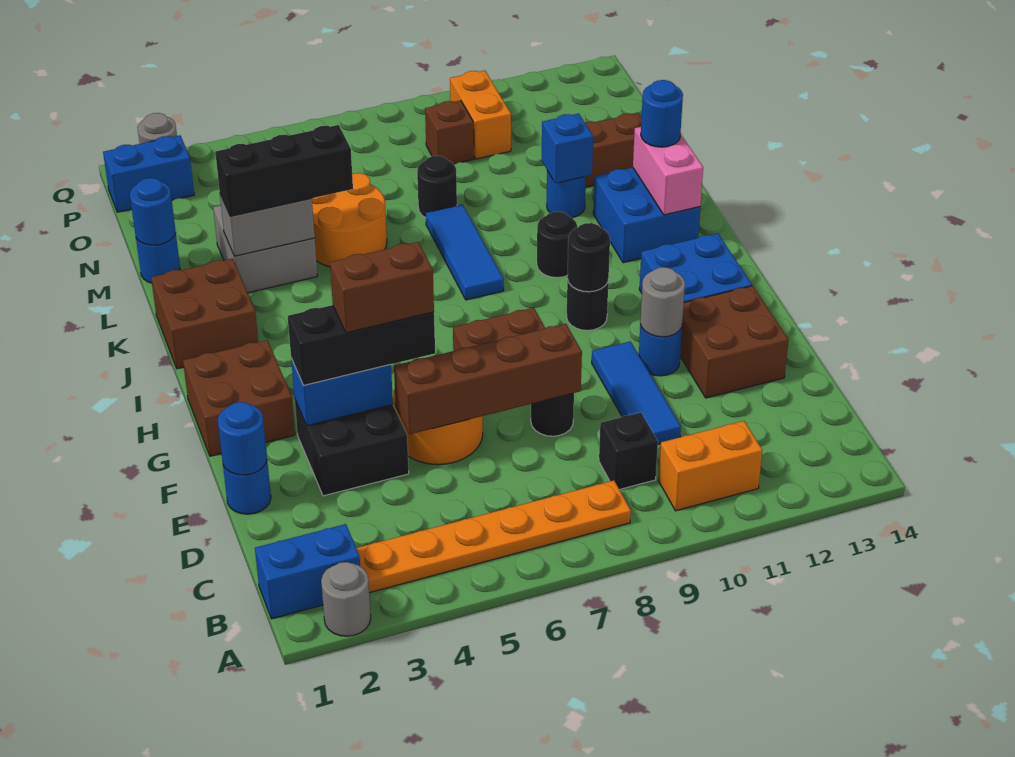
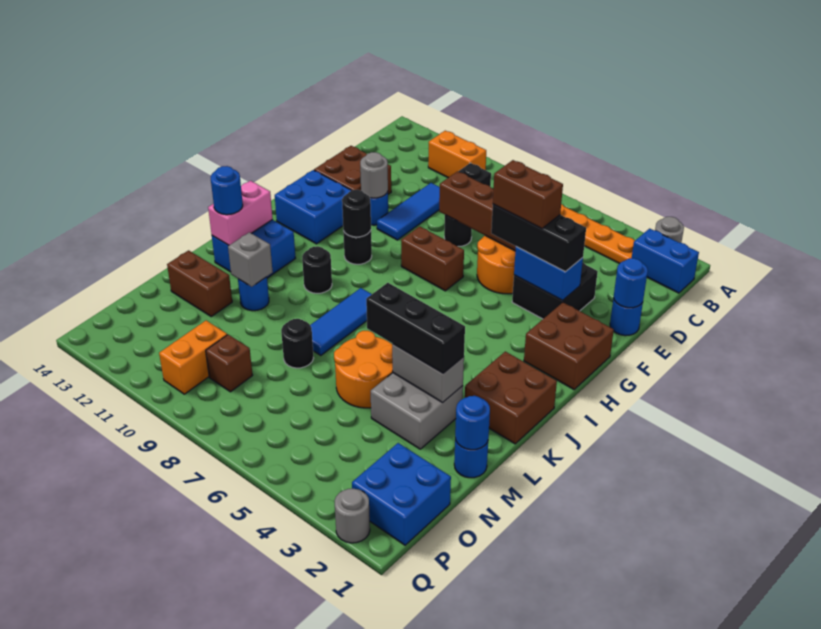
blue 1x1 brick [542,113,593,183] -> grey 1x1 brick [228,232,273,287]
blue 1x2 brick [103,135,194,212] -> blue 2x2 brick [352,443,451,545]

